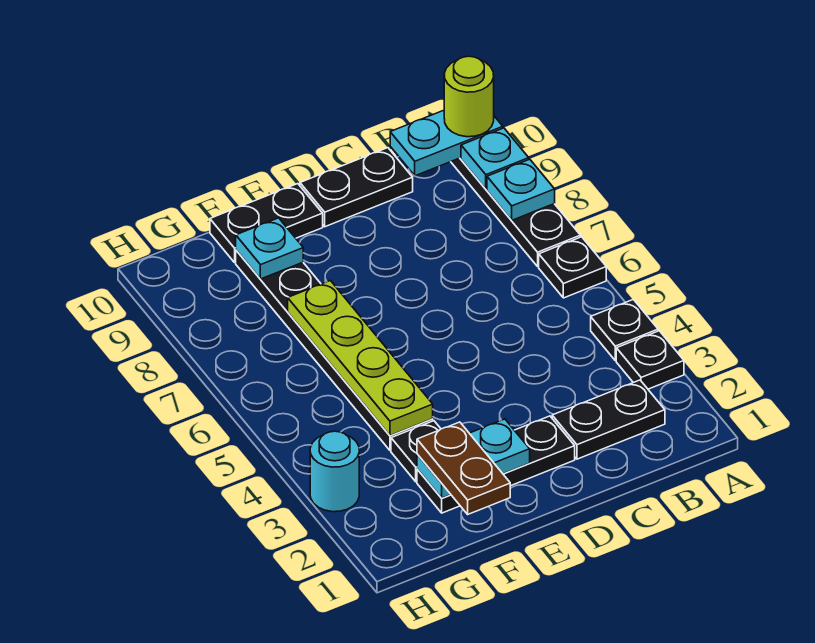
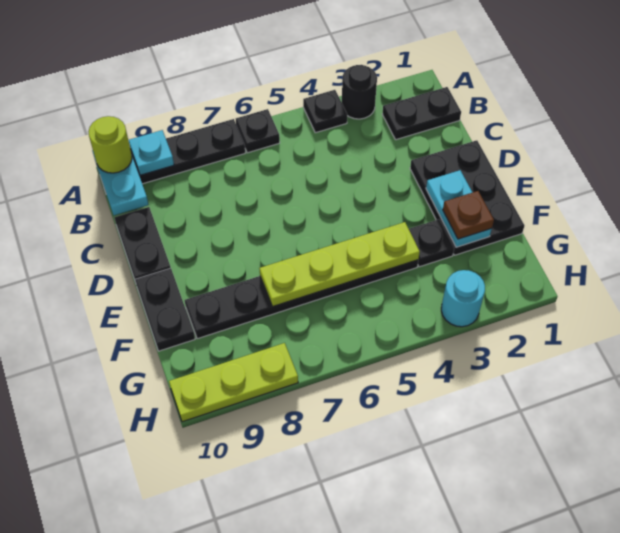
black 1x1 plate [616,331,684,389] -> black 1x1 round brick [342,65,377,119]
cyan 1x1 plate [487,159,555,220] -> none
black 1x2 plate [552,380,665,459] -> black 1x2 plate turned to [382,87,461,140]
black 1x3 plate [417,416,575,513] -> black 2x3 plate [410,140,524,255]
brown 1x2 plate [417,422,510,514] -> brown 1x1 plate [443,191,494,239]
cyan 1x1 plate [236,218,303,279] -> none
none -> lime 1x3 plate [169,343,298,422]

